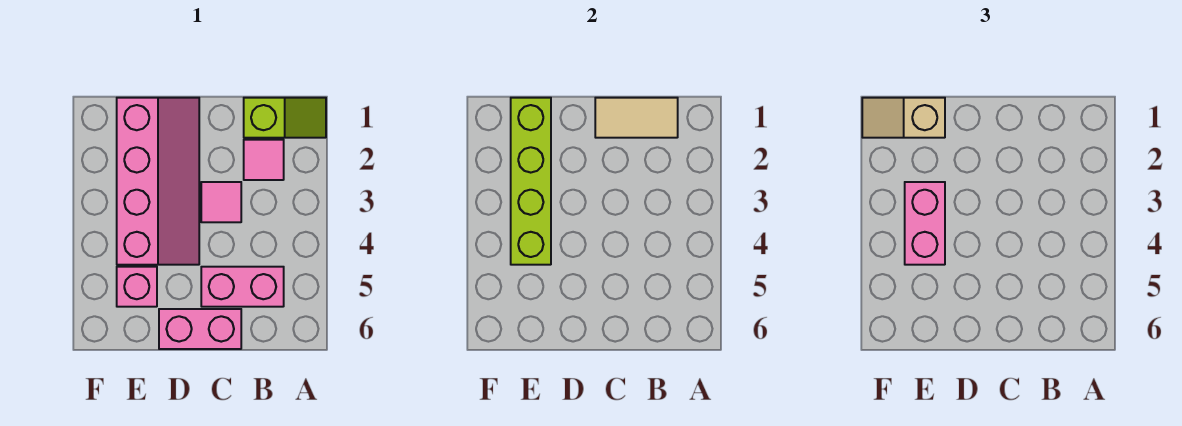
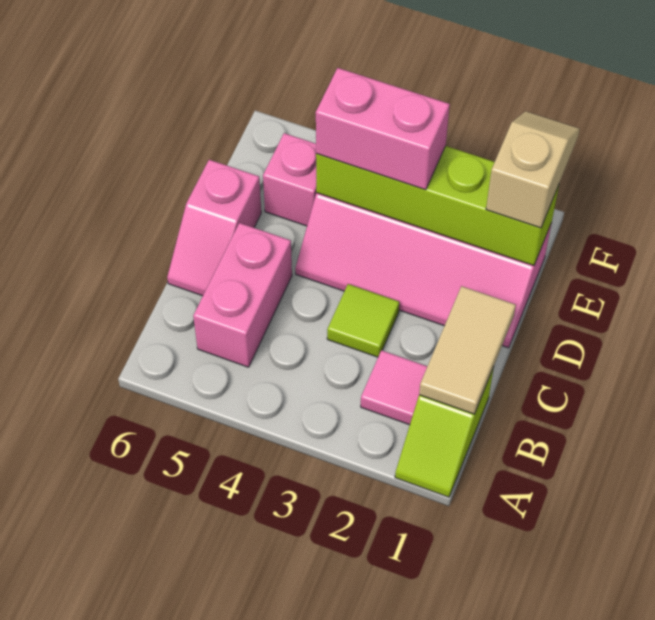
pink 1x1 tile [201,182,241,222] -> lime 1x1 tile [327,284,399,357]
pink 1x2 brick [159,309,241,349] -> pink 1x2 slope [167,160,261,296]

